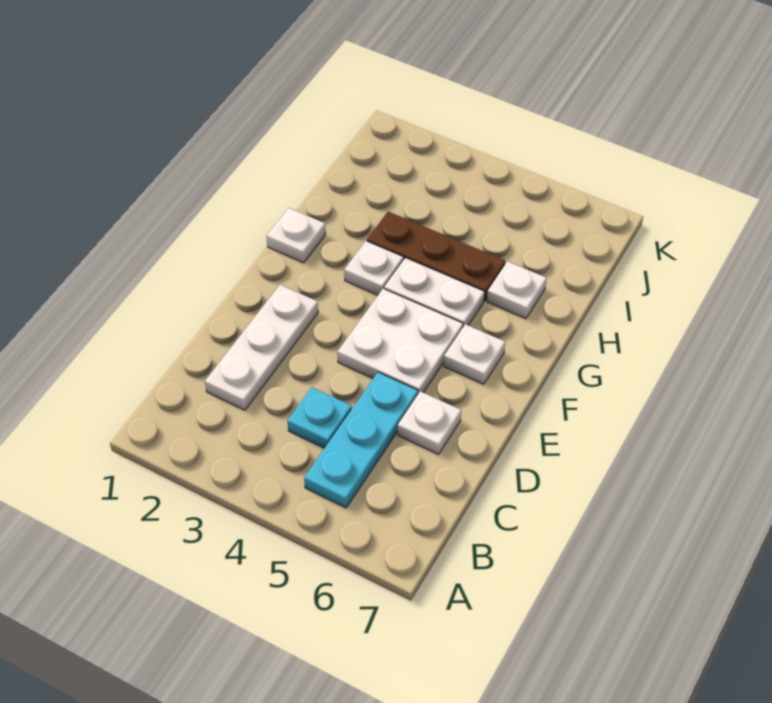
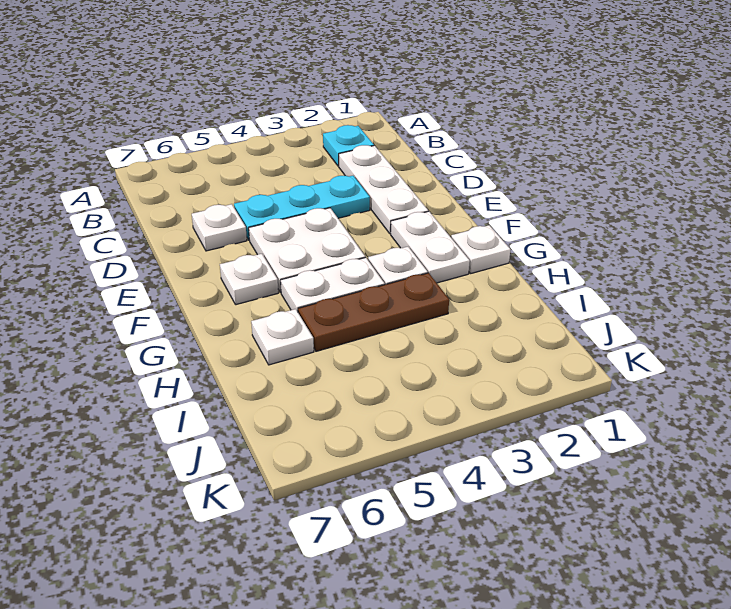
cyan 1x3 plate [304,372,418,508] -> cyan 1x3 plate turned to [234,176,370,240]
cyan 1x1 plate [287,387,352,448] -> cyan 1x1 plate moved to [323,125,374,166]
none -> white 1x2 plate [391,211,470,283]

